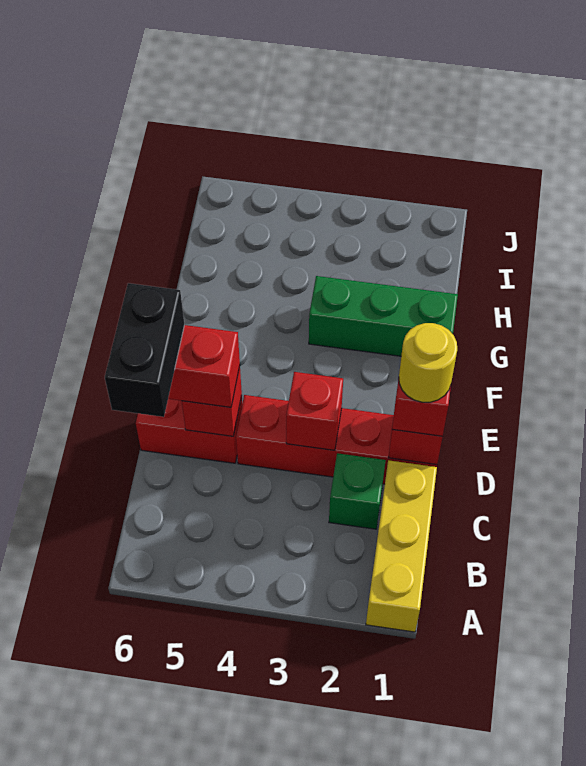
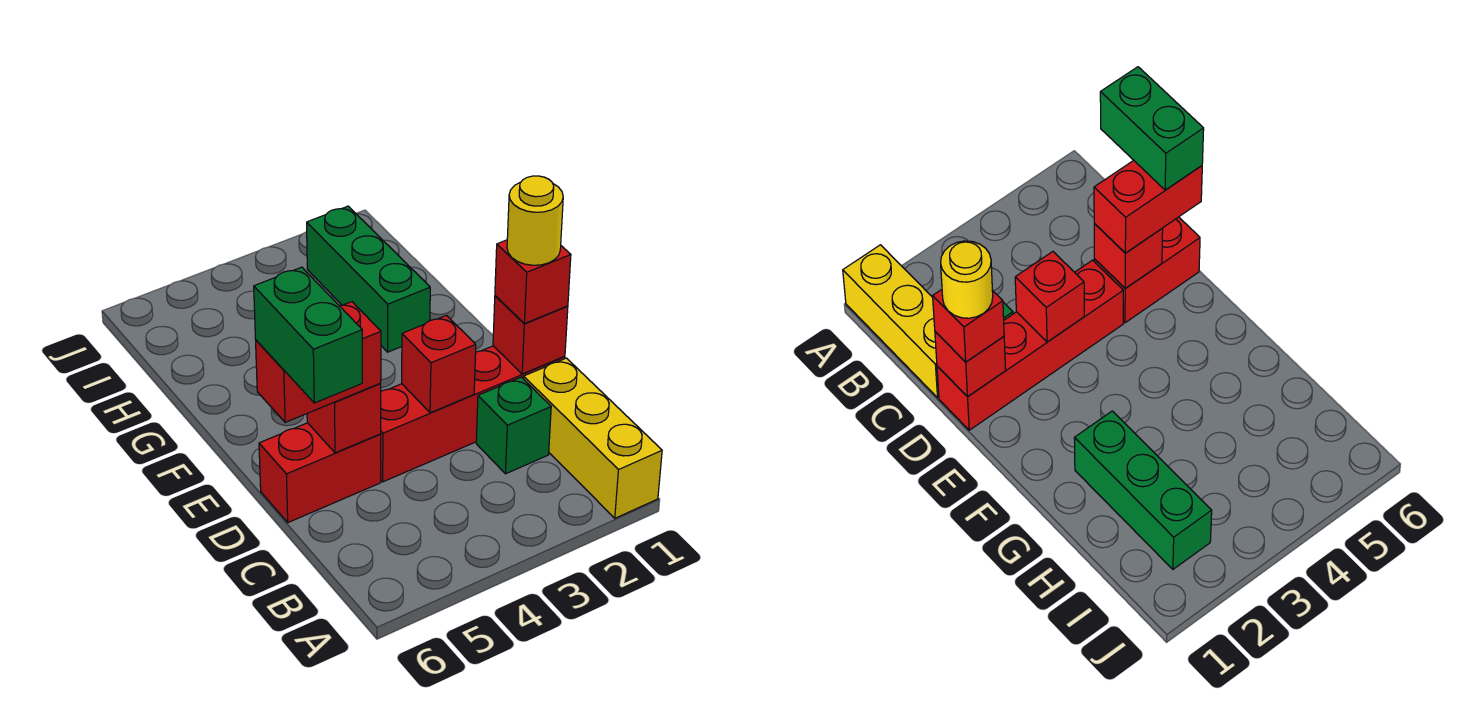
black 1x2 brick [105,283,184,417] -> green 1x2 brick [254,267,362,403]
green 1x3 brick [309,276,458,356] -> green 1x3 brick turned to [307,206,430,352]

